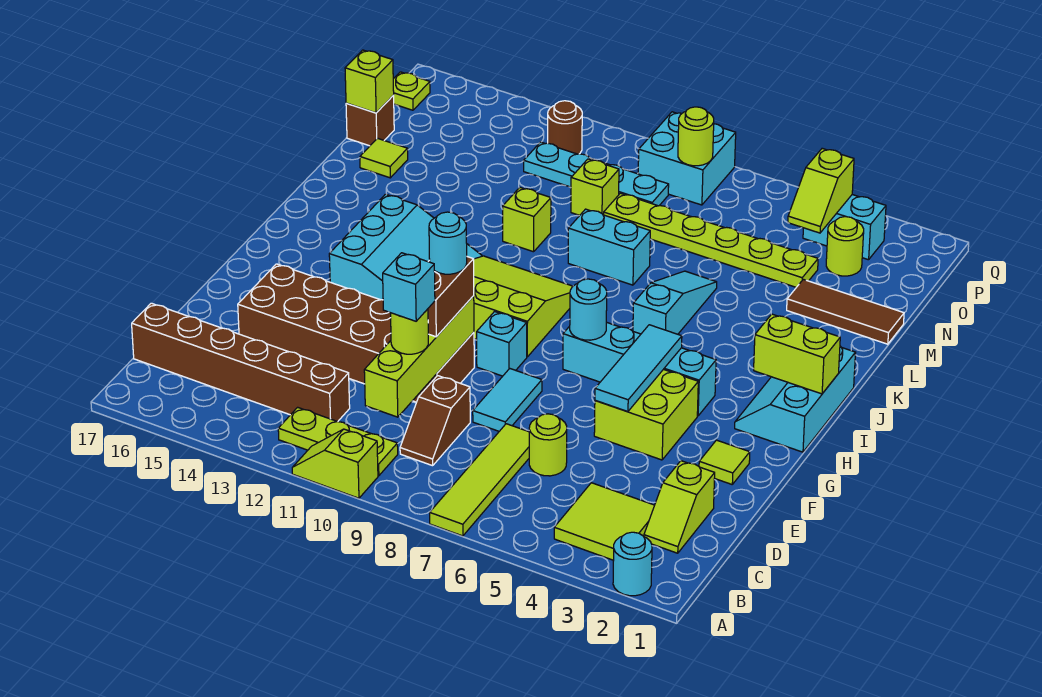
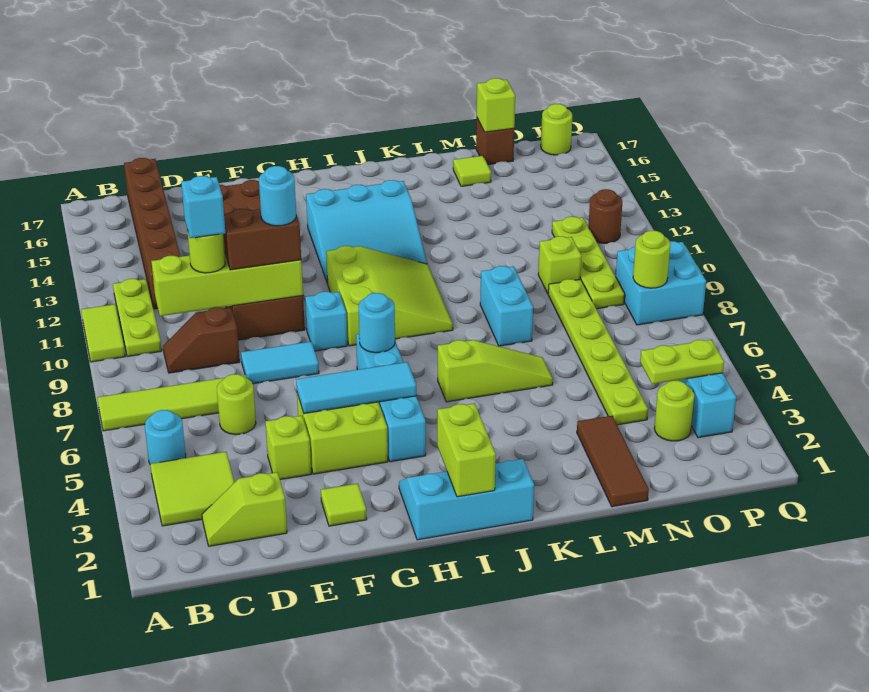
cyan 1x1 round brick [613,532,652,596] -> cyan 1x1 round brick moved to [145,410,186,464]
lime 1x2 slope [292,429,378,498] -> lime 1x2 tile [81,304,125,362]
cyan 1x3 slope [633,271,717,334] -> lime 1x3 slope [438,340,553,402]
lime 1x1 brick [503,188,551,252] -> lime 1x1 brick moved to [266,416,311,480]
lime 1x2 slope [788,148,854,233] -> lime 1x2 plate [640,340,724,384]
cyan 1x4 plate [524,142,669,206] -> lime 1x4 plate [552,217,625,309]
lime 1x1 plate [393,72,430,110] -> lime 1x1 round brick [541,104,572,155]

